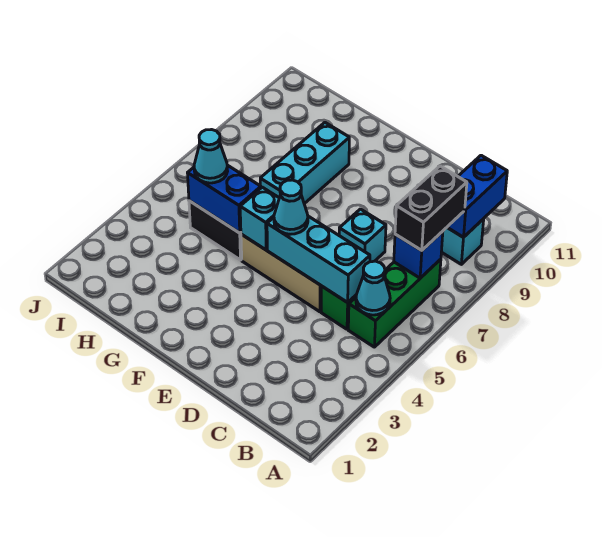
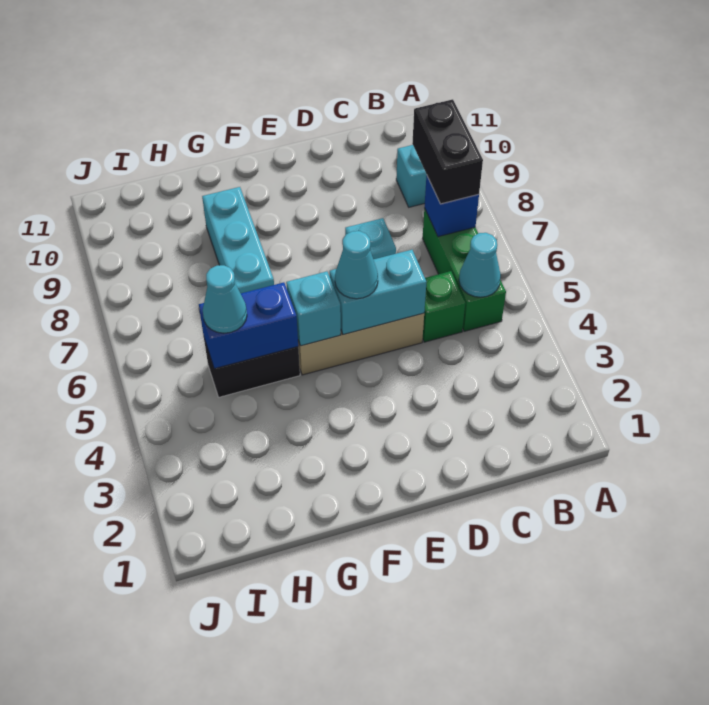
blue 1x2 brick [447,155,507,237] -> none
cyan 1x3 brick [267,216,370,303] -> cyan 1x2 brick [330,250,426,335]

